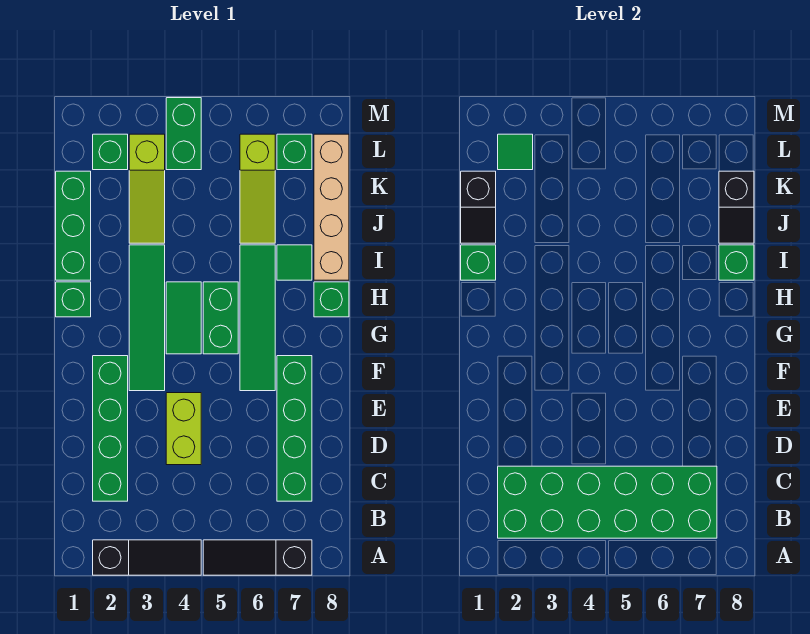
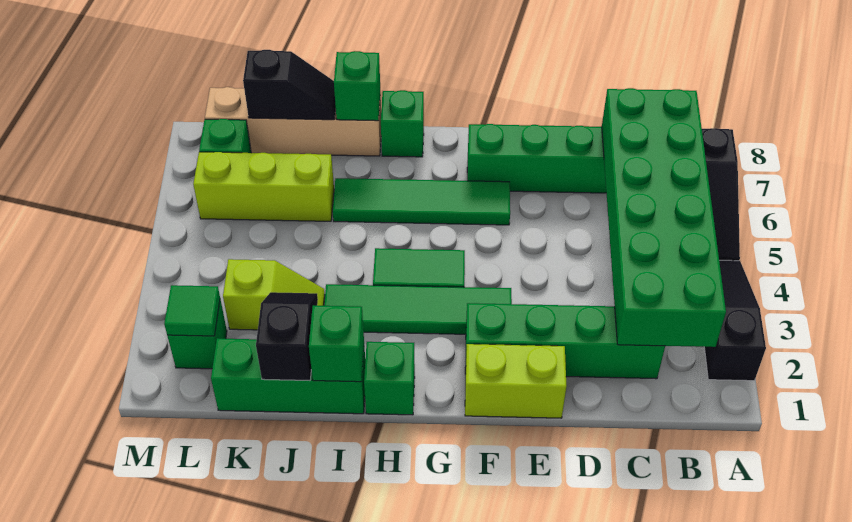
lime 1x2 brick [166,393,201,465] -> lime 1x2 brick moved to [465,344,567,418]
green 1x2 brick [203,282,238,354] -> none
green 1x1 tile [277,245,312,280] -> none
black 1x2 slope [461,171,496,243] -> black 1x2 slope turned to [256,292,318,381]
lime 1x3 slope [129,134,165,243] -> lime 1x2 slope [223,259,325,330]
lime 1x3 slope [240,134,275,243] -> lime 1x3 brick [193,152,334,221]
green 1x2 brick [166,98,201,170] -> none

